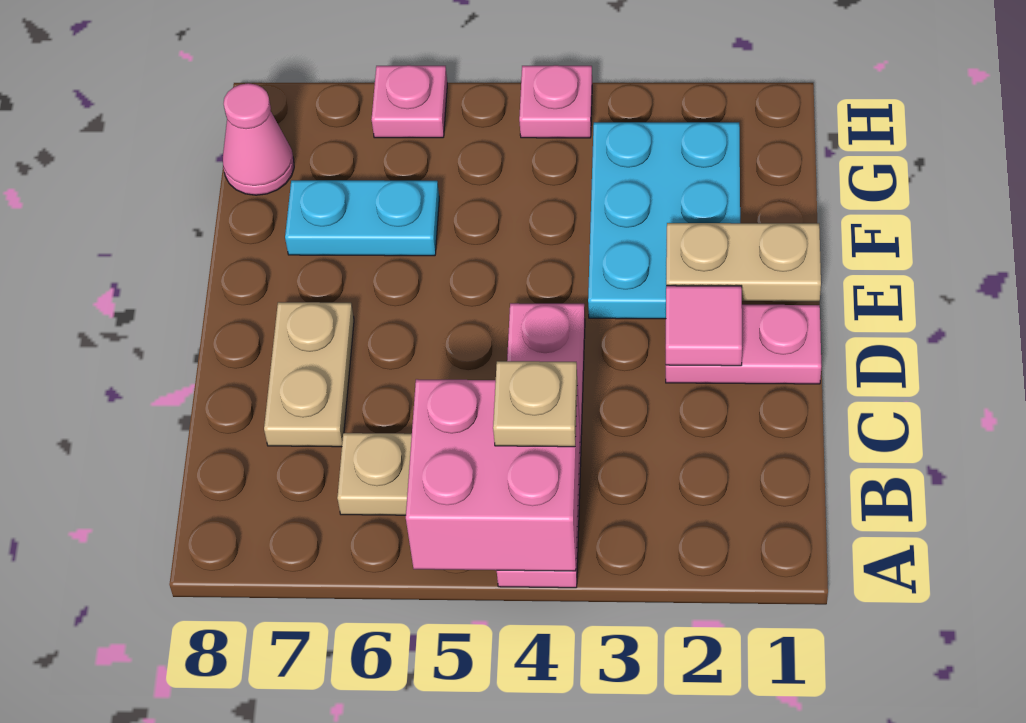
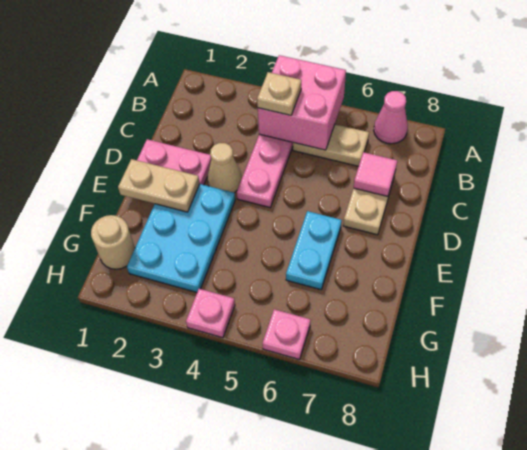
pink 1x1 tile [666,286,742,366] -> pink 1x1 tile moved to [354,152,397,196]
none -> tan 1x1 cone [207,143,242,193]
cyan 1x2 plate [285,180,439,256] -> cyan 1x2 plate turned to [286,211,342,290]
none -> tan 1x1 round brick [91,215,135,269]
pink 1x1 cone [223,83,294,195] -> pink 1x1 cone moved to [374,91,408,144]

